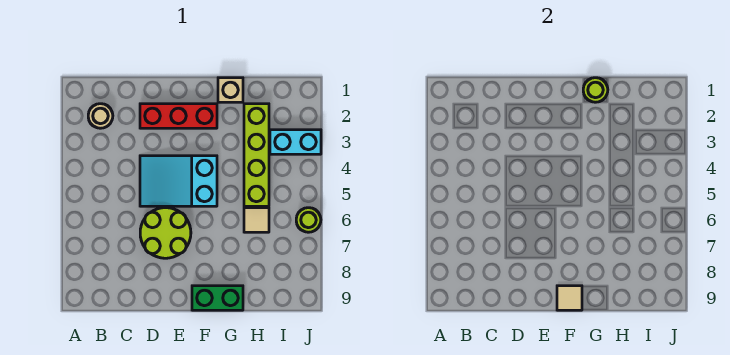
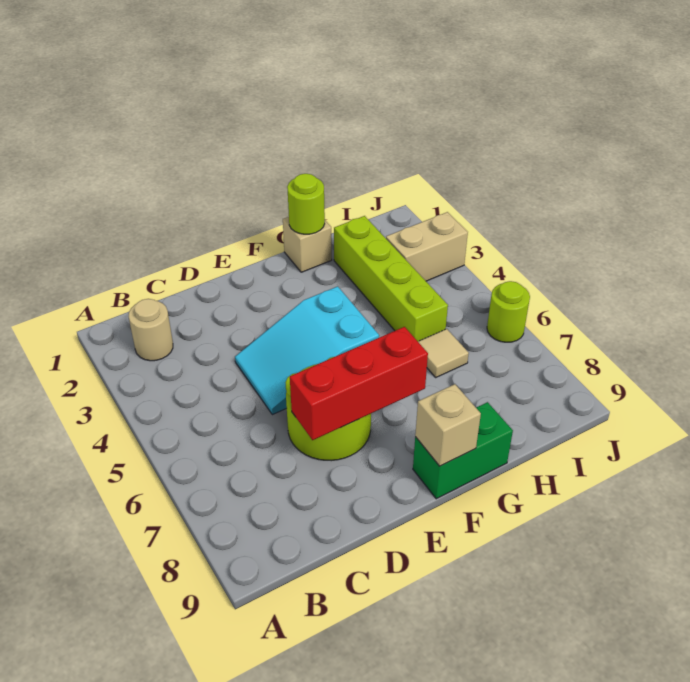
red 1x3 brick [140,104,217,128] -> red 1x3 brick moved to [290,327,428,440]
tan 1x1 tile [557,286,582,310] -> tan 1x1 brick [415,384,481,466]
cyan 1x2 brick [270,130,321,154] -> tan 1x2 brick [386,212,468,281]

